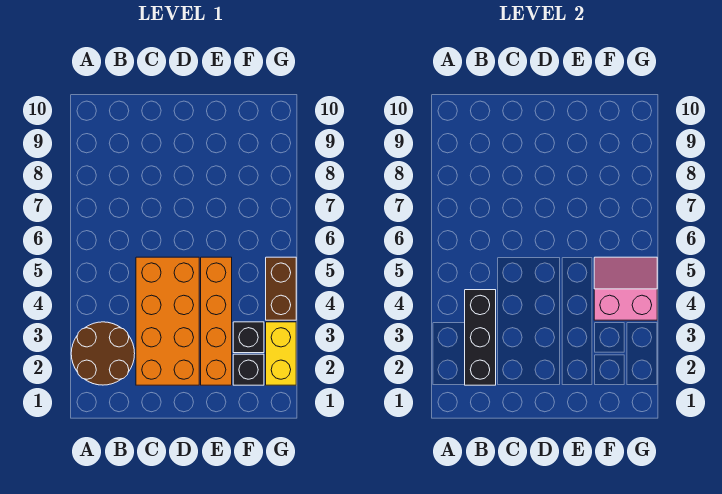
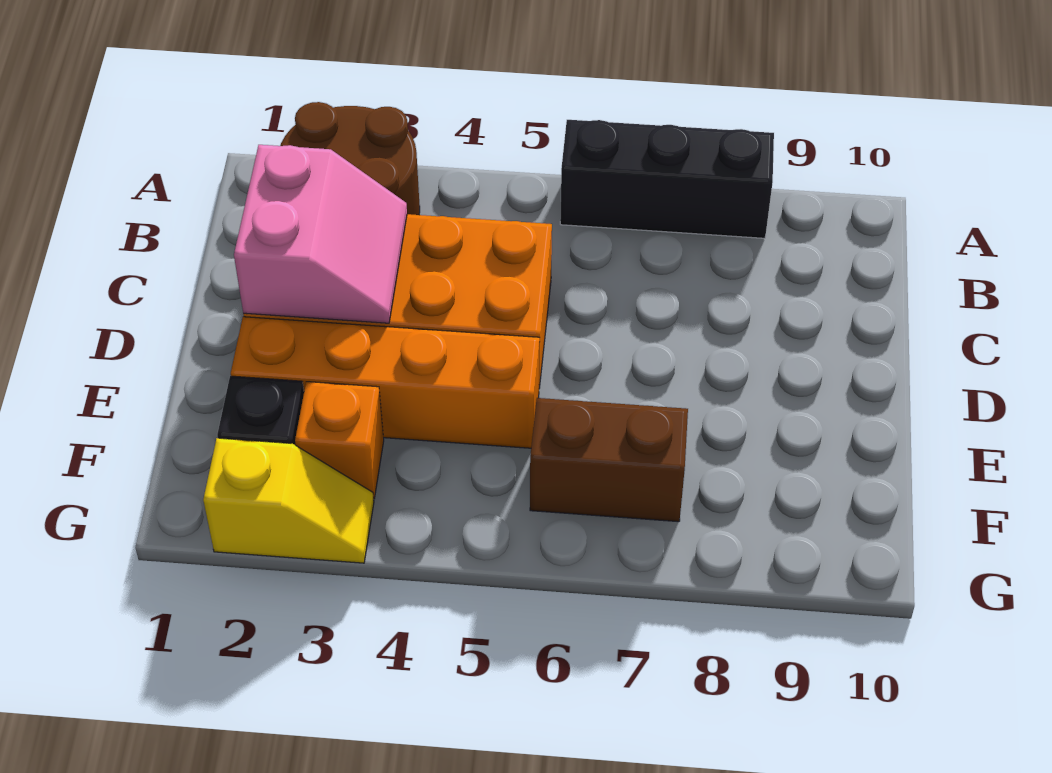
black 1x3 brick [465,290,496,385] -> black 1x3 brick moved to [560,120,774,238]
black 1x1 brick [233,322,264,353] -> orange 1x1 brick [295,382,384,499]
pink 2x2 slope [594,257,657,320] -> pink 2x2 slope moved to [234,145,407,323]
yellow 1x2 brick [266,322,296,385] -> yellow 1x2 slope [203,438,374,563]
brown 1x2 brick [266,257,296,320] -> brown 1x2 brick moved to [530,398,688,522]

